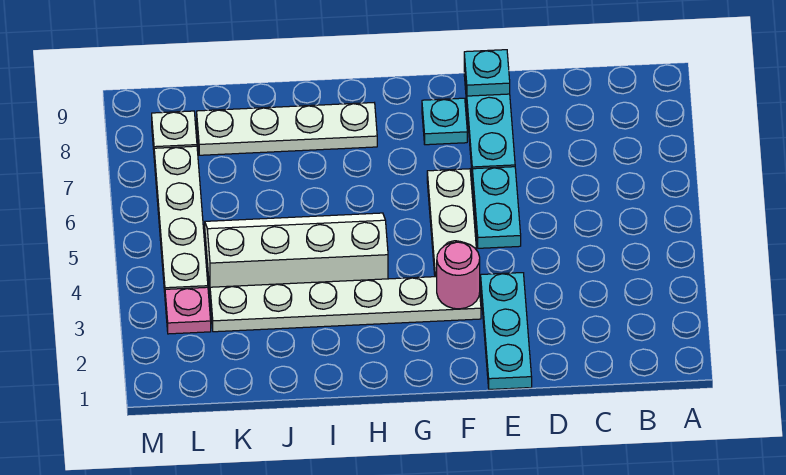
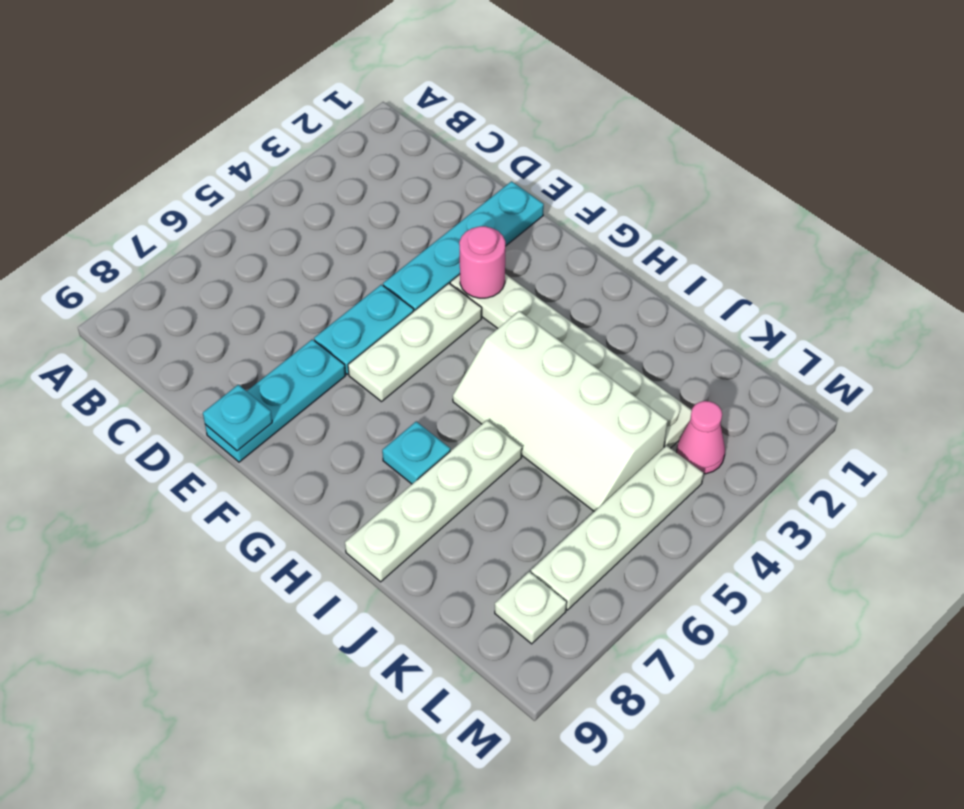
cyan 1x3 plate [481,273,532,390] -> cyan 1x4 plate [383,181,544,311]
cyan 1x1 plate [422,98,467,145] -> cyan 1x1 plate moved to [382,422,450,484]
white 1x4 plate [197,103,377,155] -> white 1x4 plate turned to [345,420,522,582]
pink 1x1 plate [165,287,211,334] -> pink 1x1 cone [677,401,725,474]

